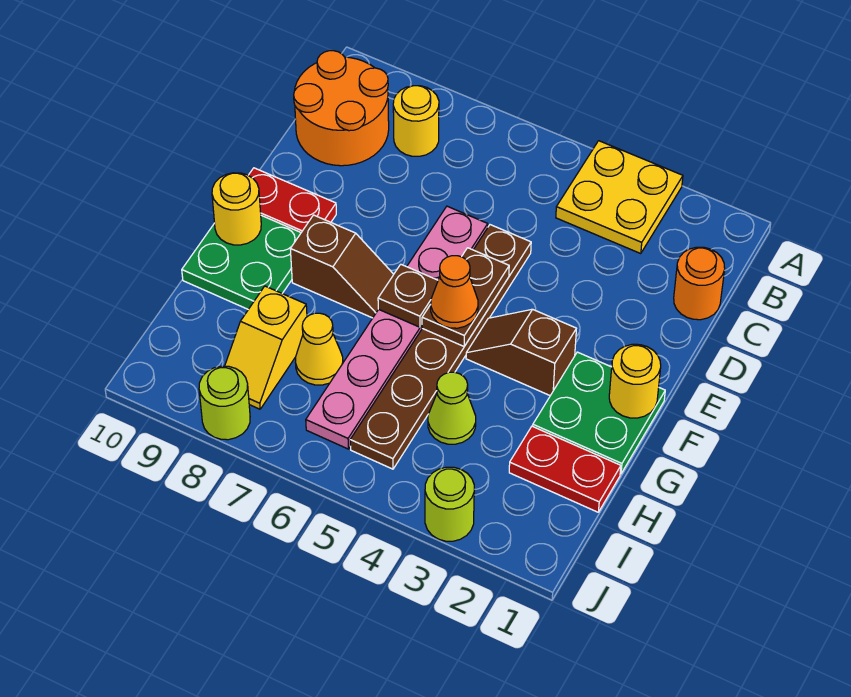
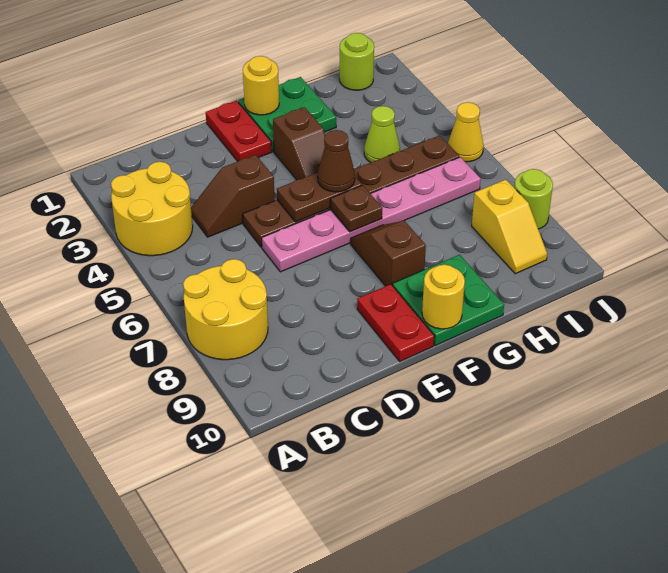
yellow 2x2 plate [556,141,683,254] -> yellow 2x2 round brick [111,162,193,256]
yellow 1x1 round brick [393,86,439,156] -> yellow 2x2 round brick [183,259,268,360]
orange 2x2 round brick [294,51,389,166] -> none
orange 1x1 round brick [674,247,725,320] -> none
none -> brown 1x2 slope [191,155,275,237]
orange 1x1 cone [431,256,478,328] -> brown 1x1 cone [318,130,355,192]
red 1x2 plate [509,426,621,512] -> red 1x2 plate moved to [206,101,272,161]
yellow 1x1 cone [295,313,343,385] -> yellow 1x1 cone moved to [448,102,484,162]
yellow 1x2 slope [225,286,307,409] -> yellow 1x2 slope turned to [472,180,547,274]
lime 1x1 round brick [425,467,474,541] -> lime 1x1 round brick moved to [340,33,374,90]

